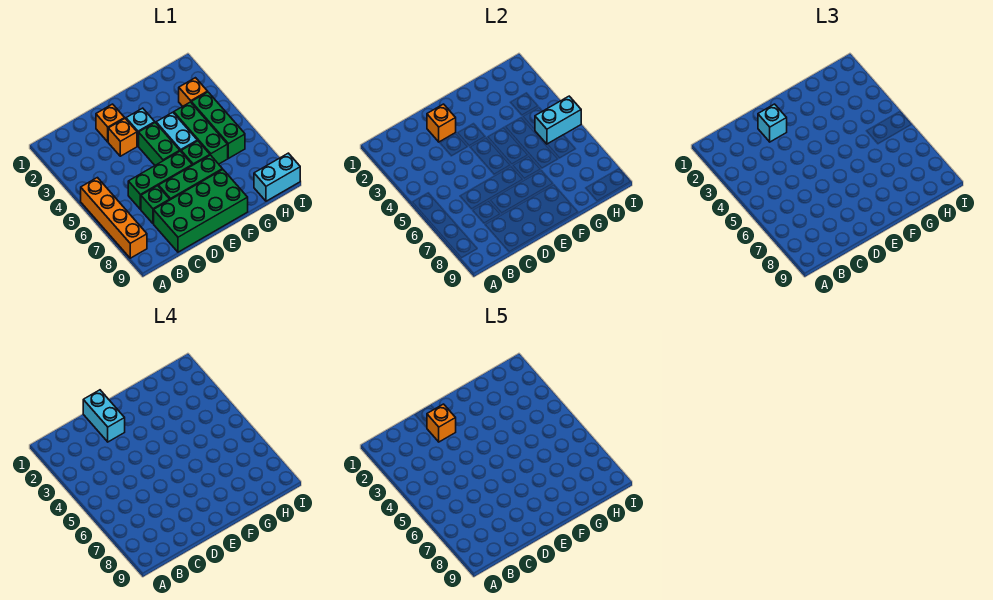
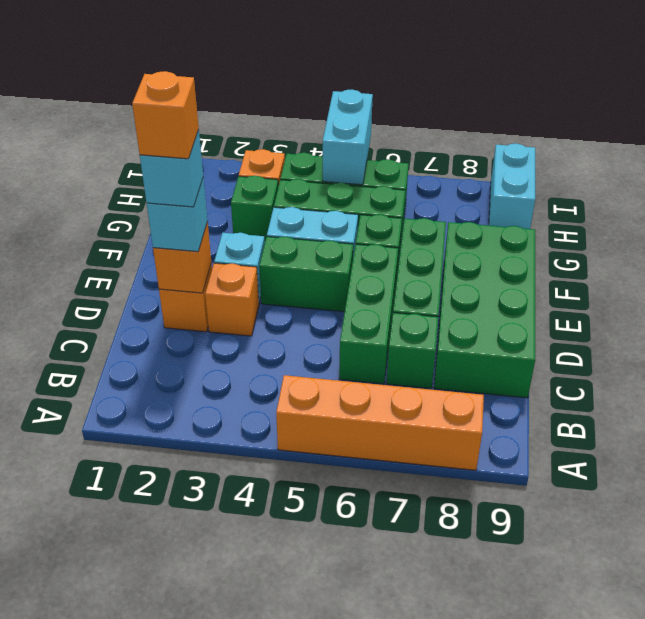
cyan 1x2 brick [83,390,125,442] -> cyan 1x1 brick [140,130,203,207]
none -> green 1x1 brick [231,176,278,241]

